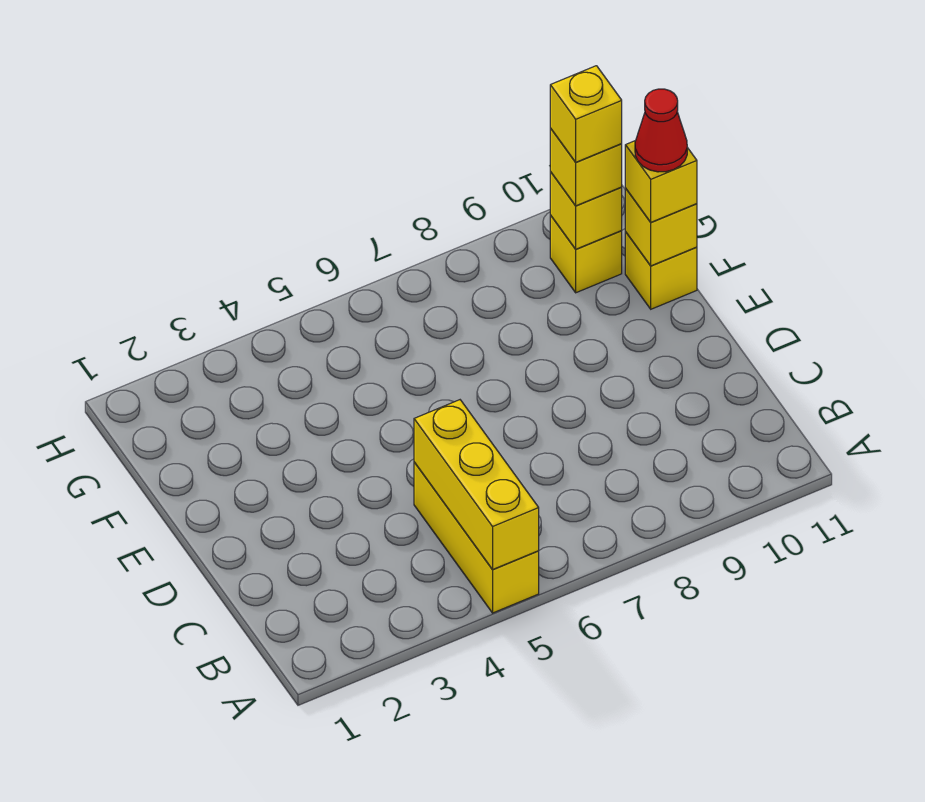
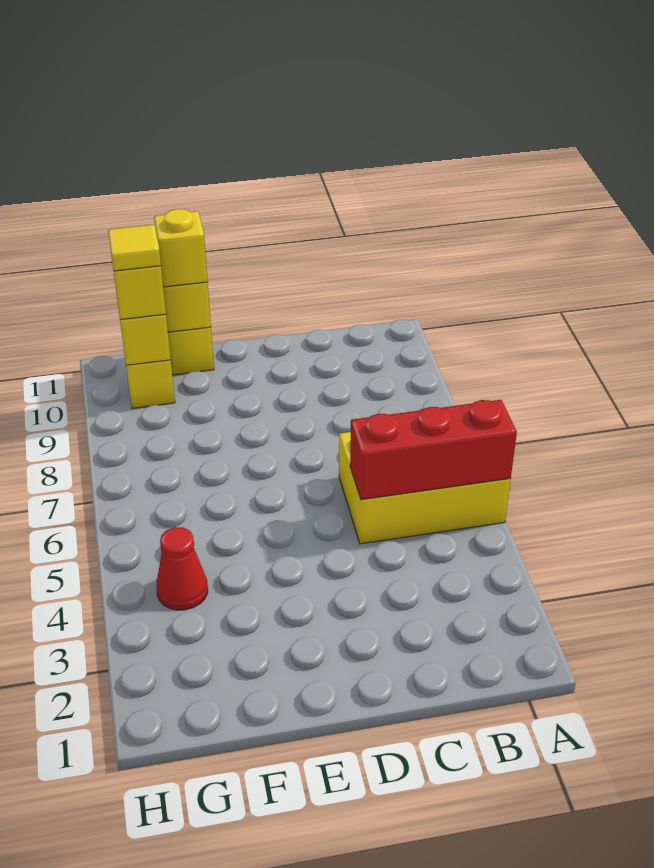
yellow 1x3 brick [414,462,539,613] -> yellow 2x3 brick [339,432,511,544]
yellow 1x3 brick [414,400,539,570] -> red 1x3 brick [350,400,517,500]
red 1x1 cone [635,89,687,172] -> red 1x1 cone moved to [156,527,208,610]
yellow 1x1 brick [550,66,622,162] -> yellow 1x1 tile [108,225,161,271]

